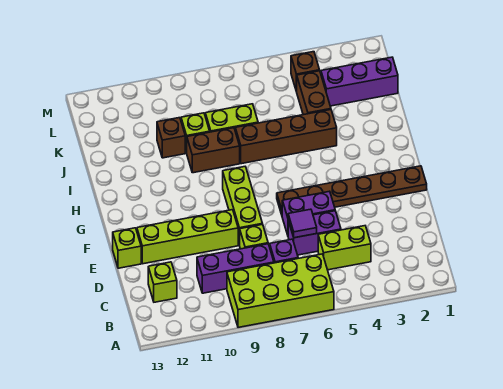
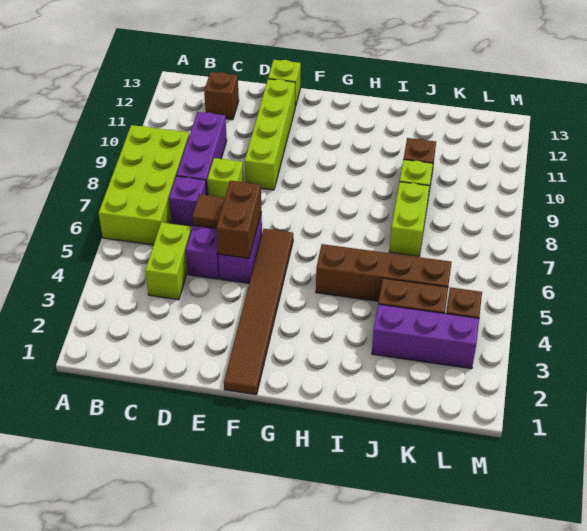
lime 1x1 brick [148,262,177,302] -> brown 1x1 brick [204,72,239,120]
purple 1x1 tile [288,209,317,238] -> brown 1x1 tile [192,194,225,228]
lime 1x3 brick [223,167,262,245] -> none
brown 1x6 plate [277,166,427,215] -> brown 1x6 tile [224,229,293,395]
brown 1x4 brick [235,110,337,164] -> brown 1x4 brick turned to [316,244,452,301]
brown 1x2 brick [187,128,240,173] -> brown 1x2 brick moved to [216,181,261,258]
purple 1x3 brick [321,57,398,106] -> purple 1x3 brick turned to [372,304,479,369]

